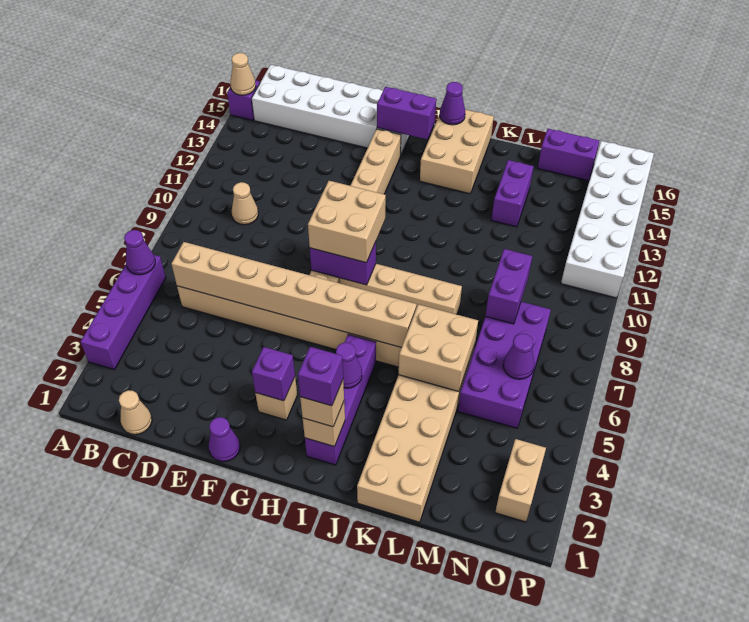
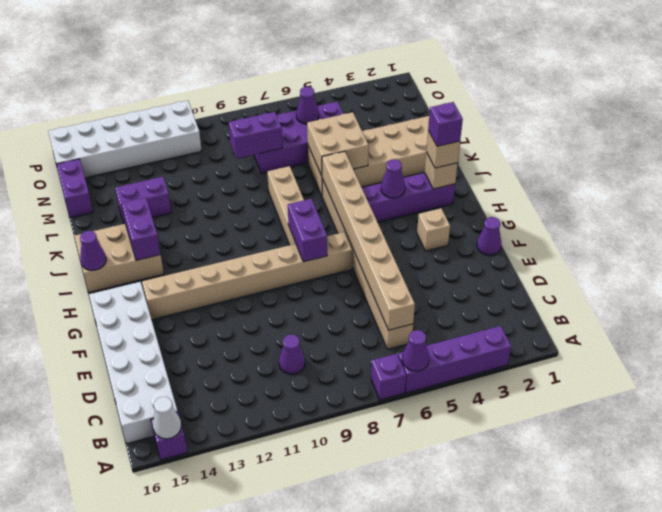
tan 1x1 cone [230,53,256,95] -> white 1x1 cone [153,397,181,439]
tan 1x1 cone [119,390,152,435] -> none
tan 1x1 cone [232,182,258,225] -> purple 1x1 cone [279,335,305,374]
purple 1x1 brick [252,347,295,401] -> purple 1x1 brick moved to [371,353,406,400]
tan 2x2 brick [308,181,386,263] -> none
purple 1x2 brick [377,87,436,139] -> purple 1x2 brick moved to [122,197,161,260]
tan 1x2 brick [495,439,546,522] -> none

